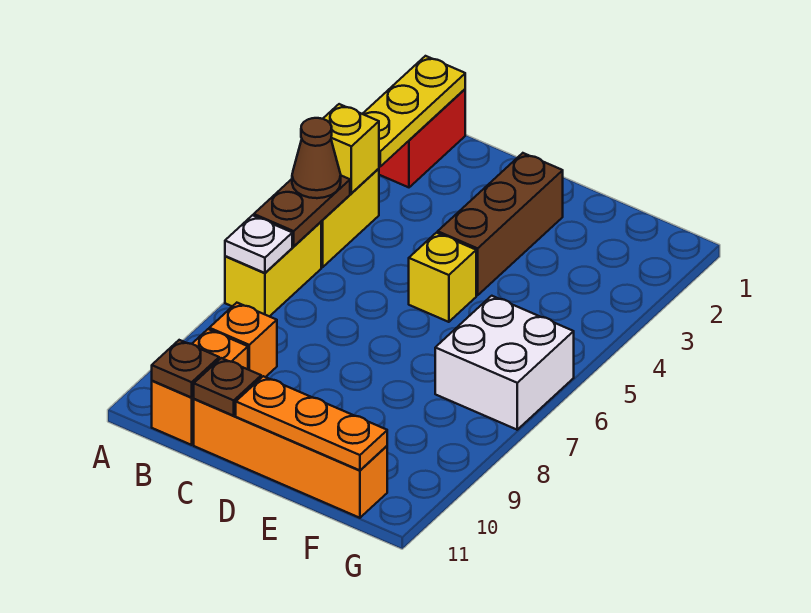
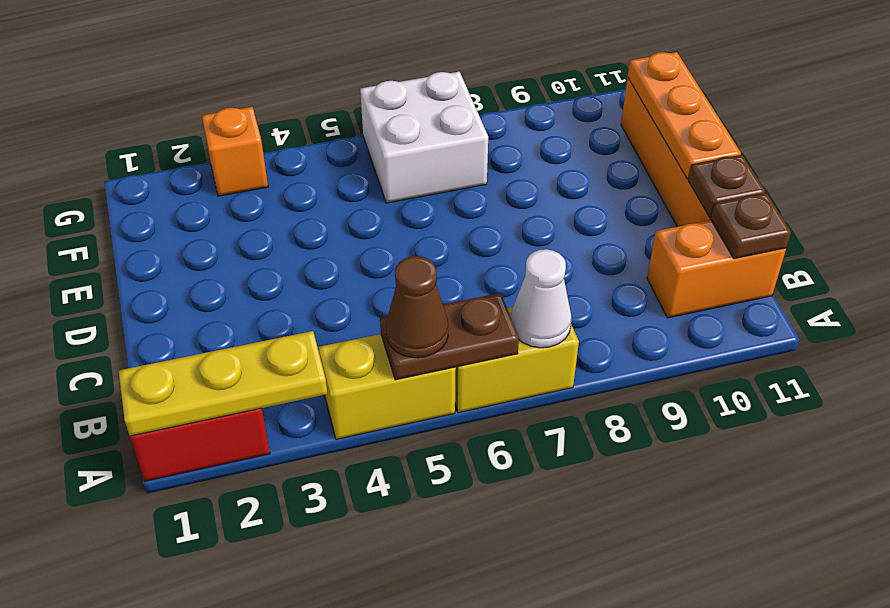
yellow 1x1 brick [323,104,379,193] -> none
white 1x1 plate [225,215,292,273] -> white 1x1 cone [511,249,572,348]
orange 1x1 brick [209,303,277,378] -> orange 1x1 brick moved to [202,107,268,196]
brown 1x3 brick [438,153,563,295] -> none
yellow 1x1 brick [409,233,476,322] -> none

